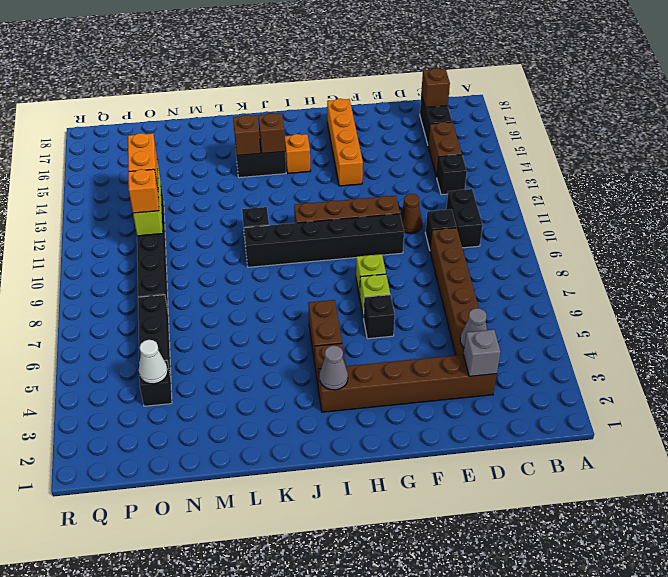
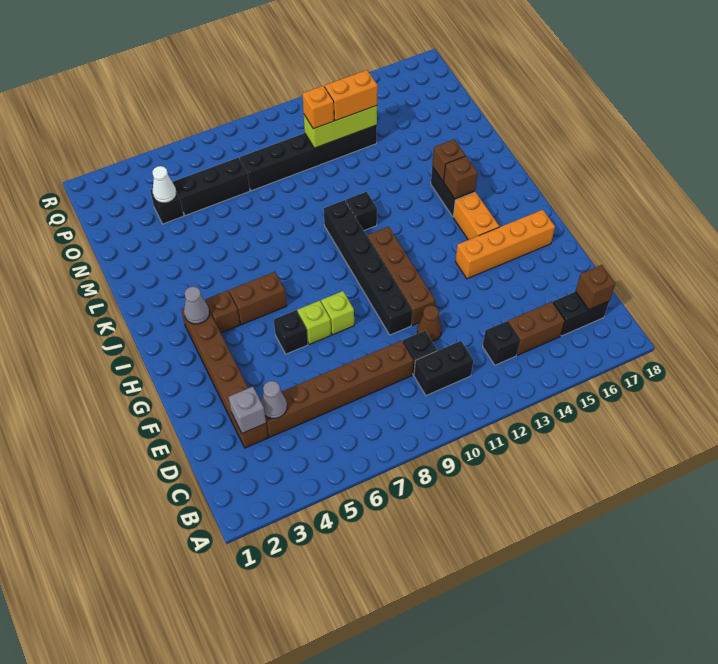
orange 1x1 brick [285,134,311,173] -> orange 1x2 brick [453,192,499,240]

